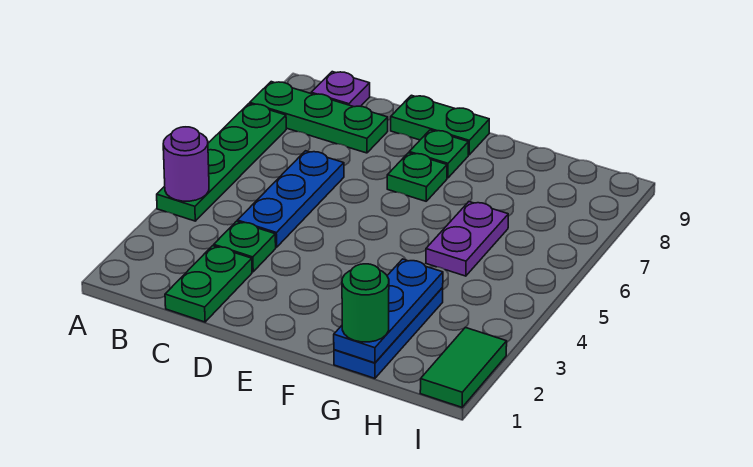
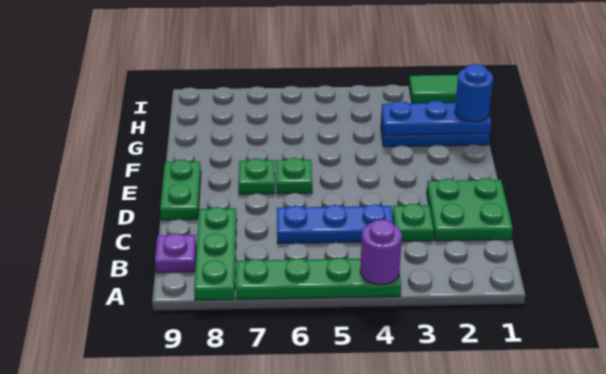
green 1x2 plate [165,246,252,322] -> green 2x2 plate [427,178,513,241]
green 1x1 plate [409,130,468,178] -> green 1x1 plate moved to [276,158,312,194]
green 1x1 round brick [342,264,389,342] -> blue 1x1 round brick [455,64,493,122]
purple 1x2 plate [426,202,508,276] -> none

